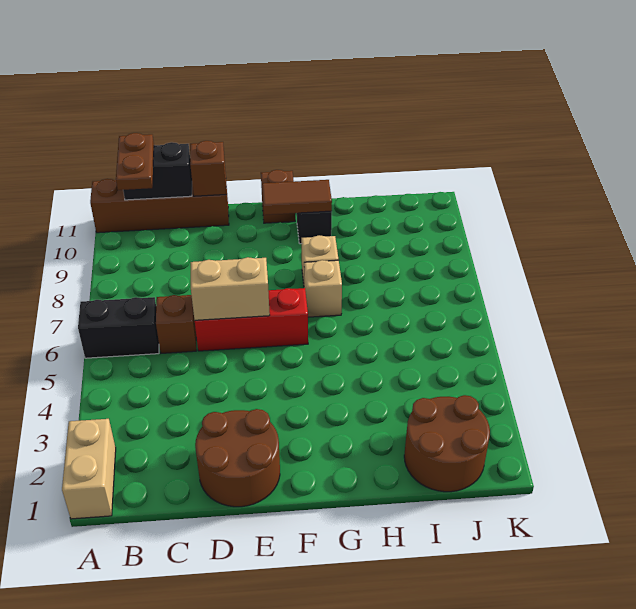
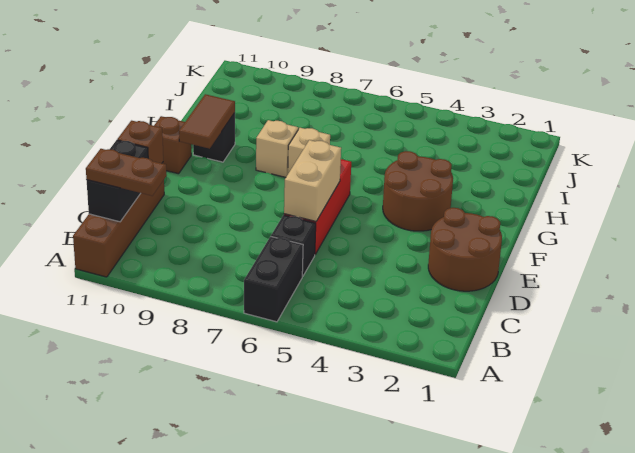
tan 1x2 brick [62,419,116,519] -> none
brown 1x1 brick [156,295,196,353] -> black 1x1 brick [271,215,316,277]
brown 2x2 round brick [404,395,490,492] -> brown 2x2 round brick moved to [383,151,453,231]

